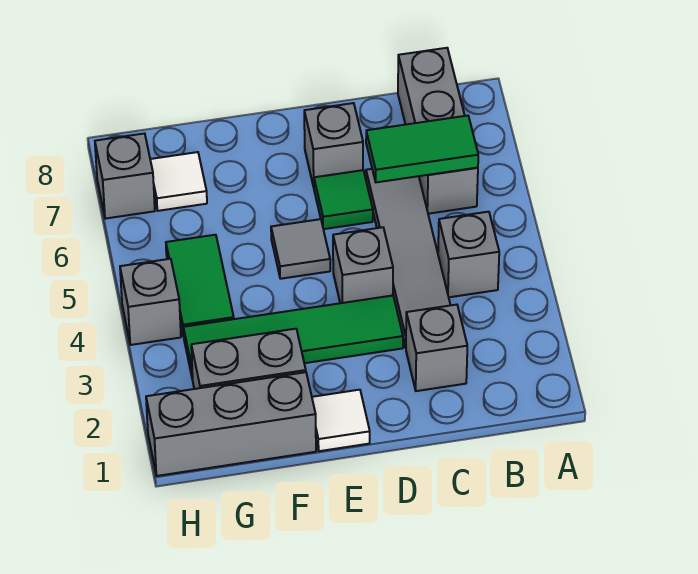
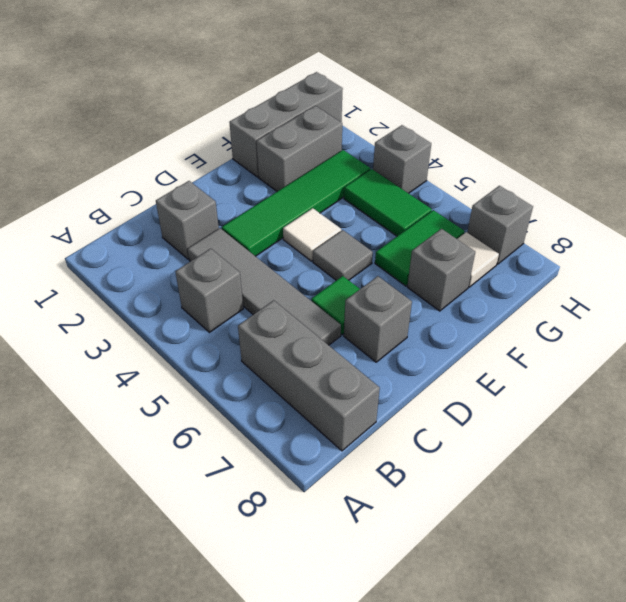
green 1x2 tile [366,116,478,182] -> green 1x2 tile moved to [375,210,465,286]
grey 1x1 brick [333,227,393,303] -> grey 1x1 brick moved to [407,229,475,311]
white 1x1 tile [312,390,370,451] -> white 1x1 tile moved to [283,208,341,261]

